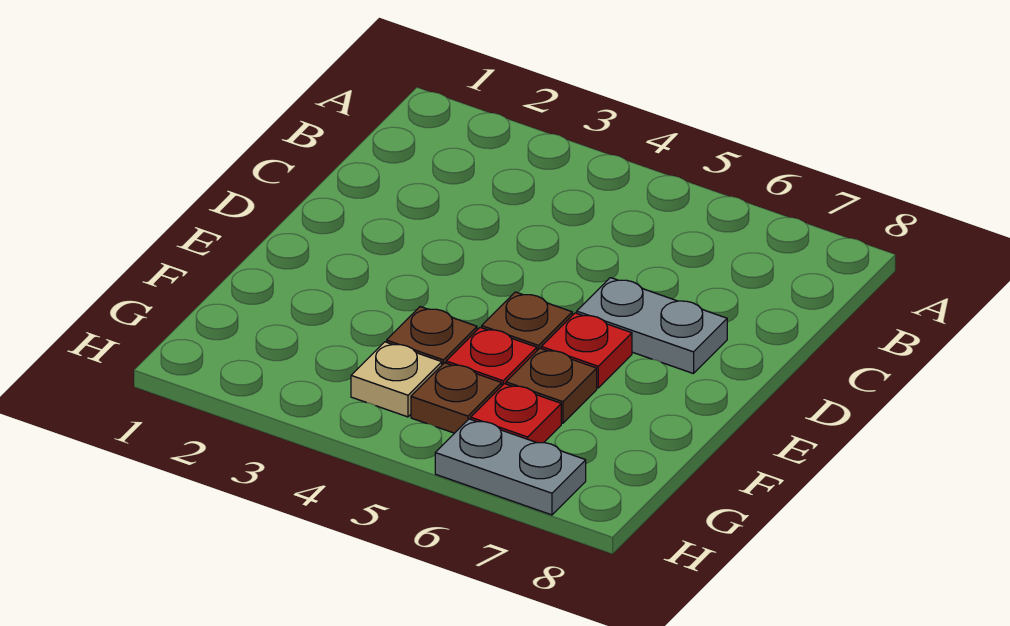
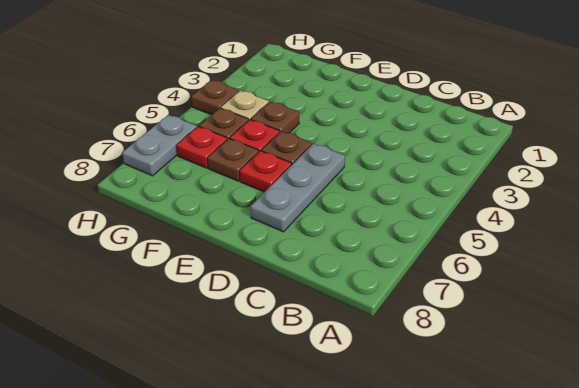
grey 1x2 plate [577,278,727,374] -> grey 1x3 plate [251,143,345,232]
none -> brown 1x1 plate [191,80,239,115]

